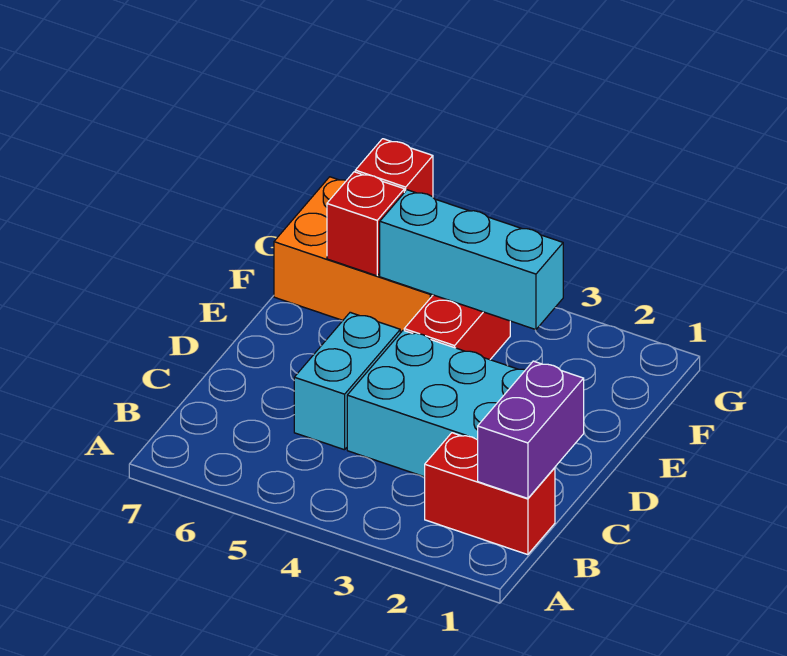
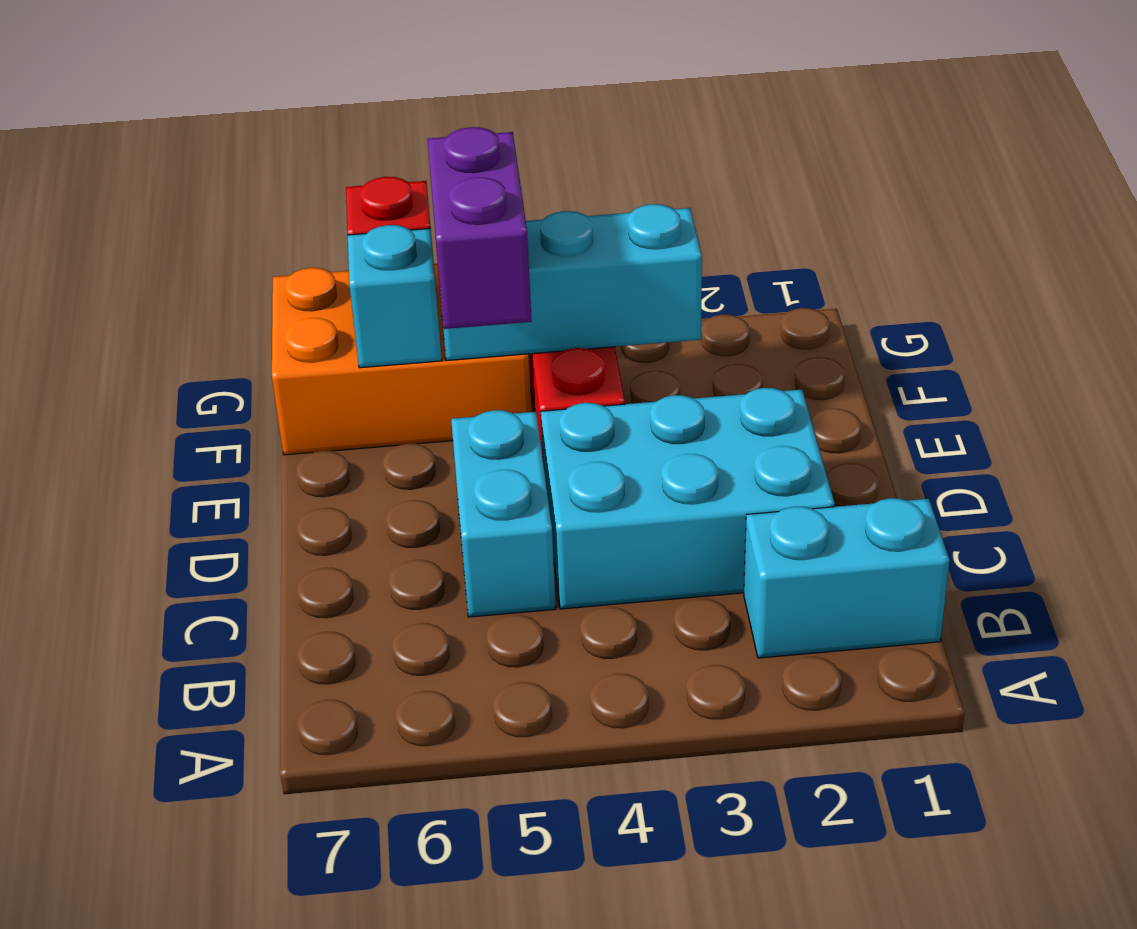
red 1x2 brick [425,433,555,555] -> cyan 1x2 brick [744,498,950,658]
purple 1x2 brick [478,361,584,498] -> purple 1x2 brick moved to [428,127,532,329]
red 1x1 brick [327,172,404,276] -> cyan 1x1 brick [348,225,442,368]

